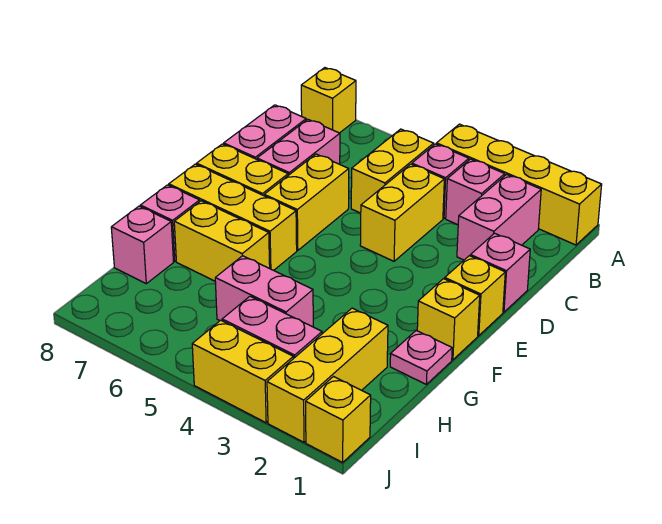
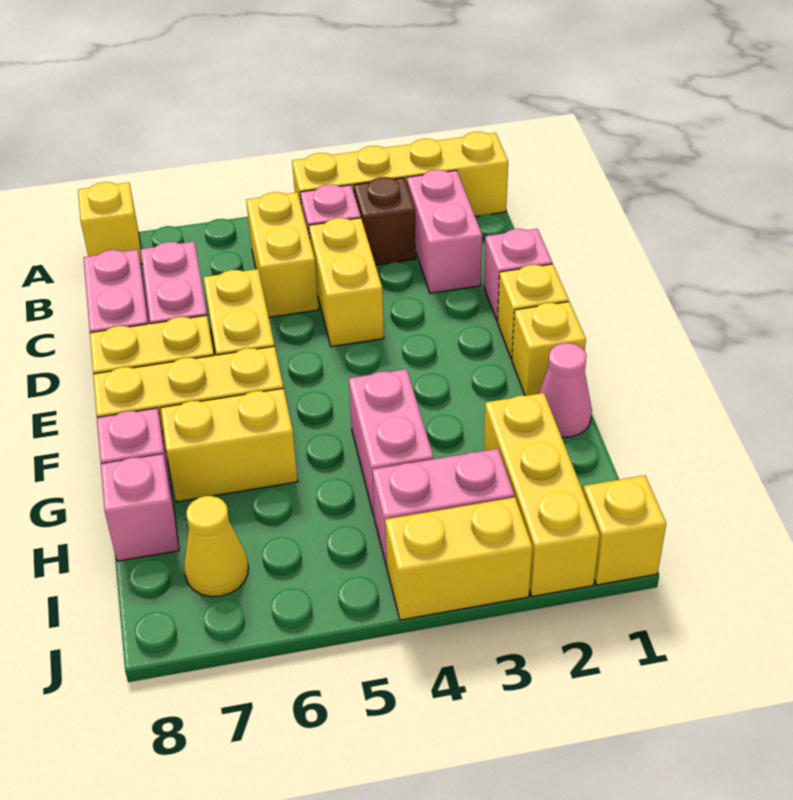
pink 1x1 brick [446,159,505,225] -> brown 1x1 brick [354,177,416,265]
pink 1x1 plate [390,331,452,384] -> pink 1x1 cone [539,343,592,437]
pink 1x2 brick [215,256,313,327] -> pink 1x2 brick turned to [349,369,433,516]
none -> yellow 1x1 cone [184,496,248,597]

